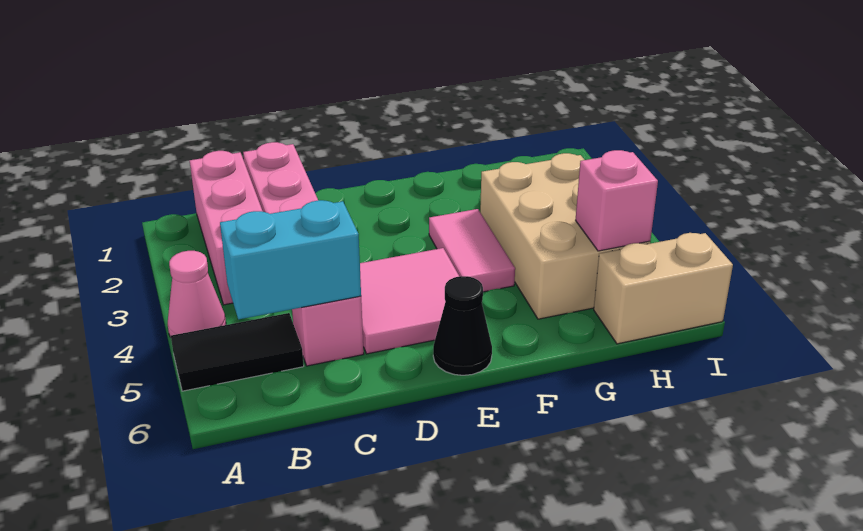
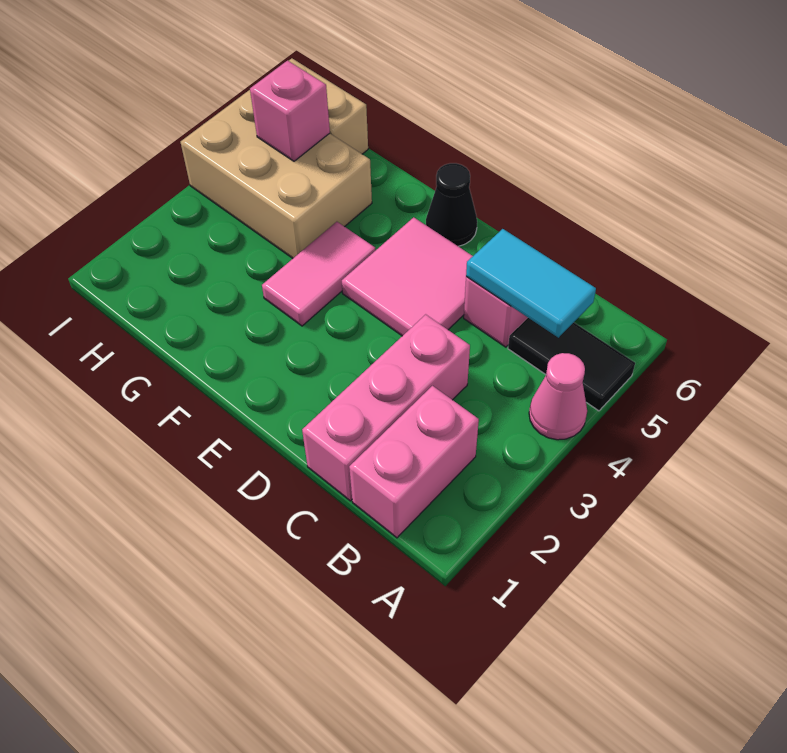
pink 1x3 brick [190,151,262,305] -> pink 1x2 brick [349,386,479,538]
cyan 1x2 brick [220,200,361,319] -> cyan 1x2 tile [466,229,596,338]
tan 2x3 brick [480,153,650,319] -> tan 2x3 brick turned to [181,90,372,258]

